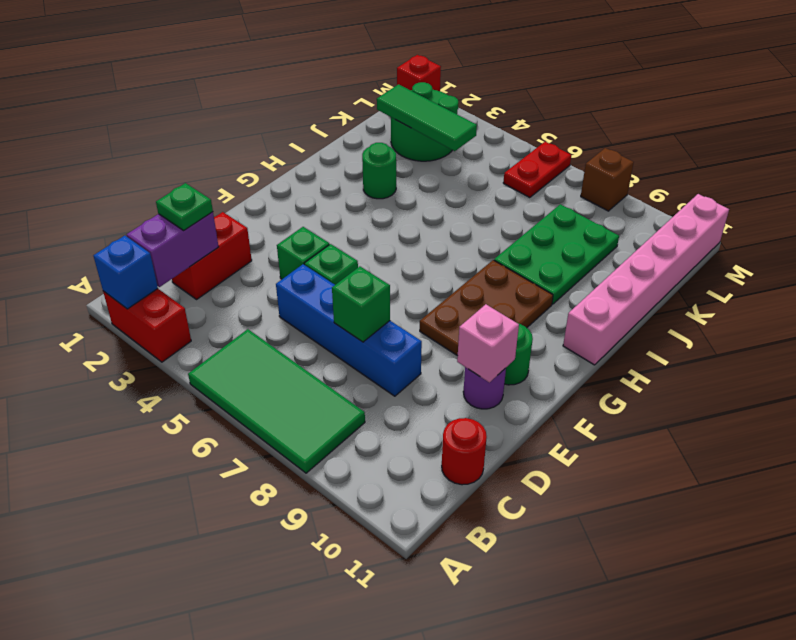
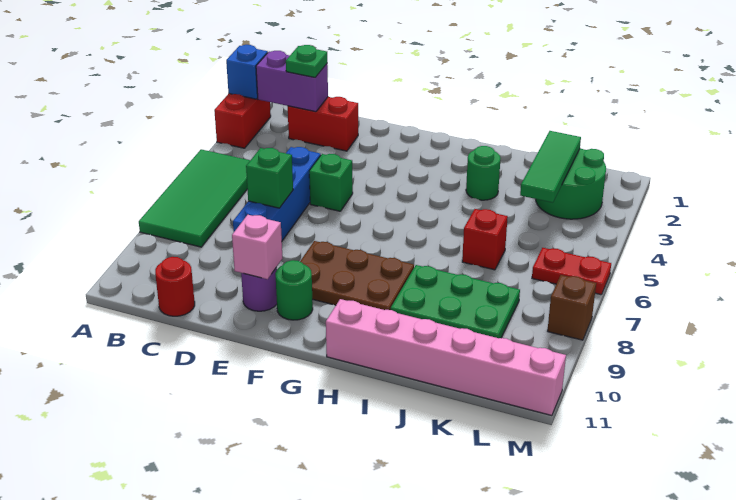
green 1x1 brick [277,227,329,279] -> none
red 1x1 brick [397,55,441,91] -> red 1x1 brick moved to [462,209,508,270]

